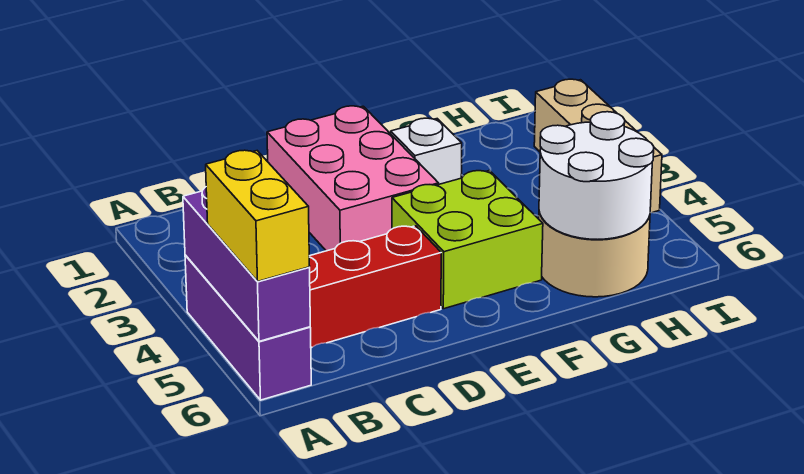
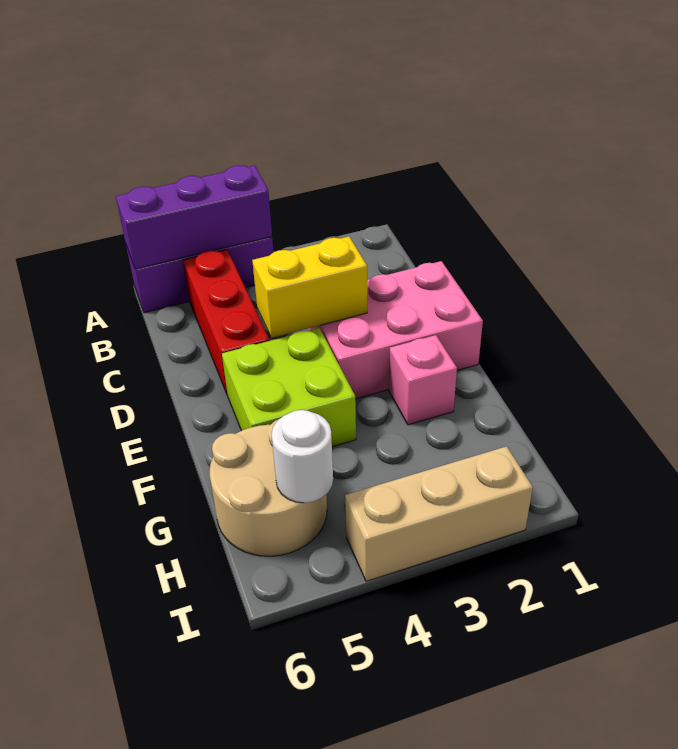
yellow 1x2 brick [206,150,310,281] -> yellow 1x2 brick moved to [252,237,367,338]
white 1x1 brick [391,118,462,184] -> pink 1x1 brick [389,335,457,425]
white 2x2 round brick [539,112,654,239] -> white 1x1 round brick [272,410,333,503]

